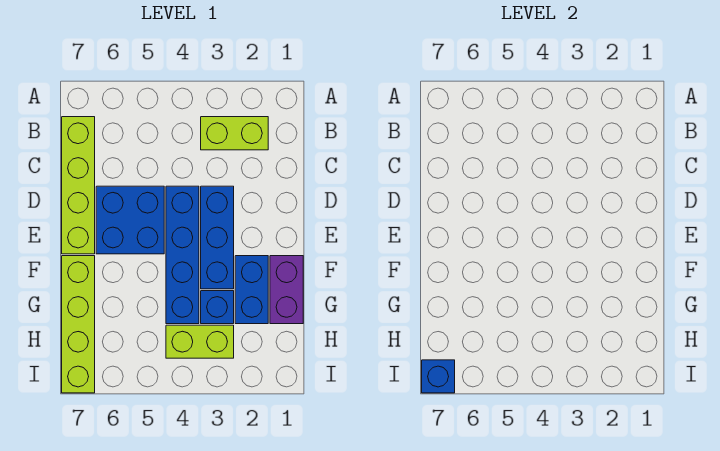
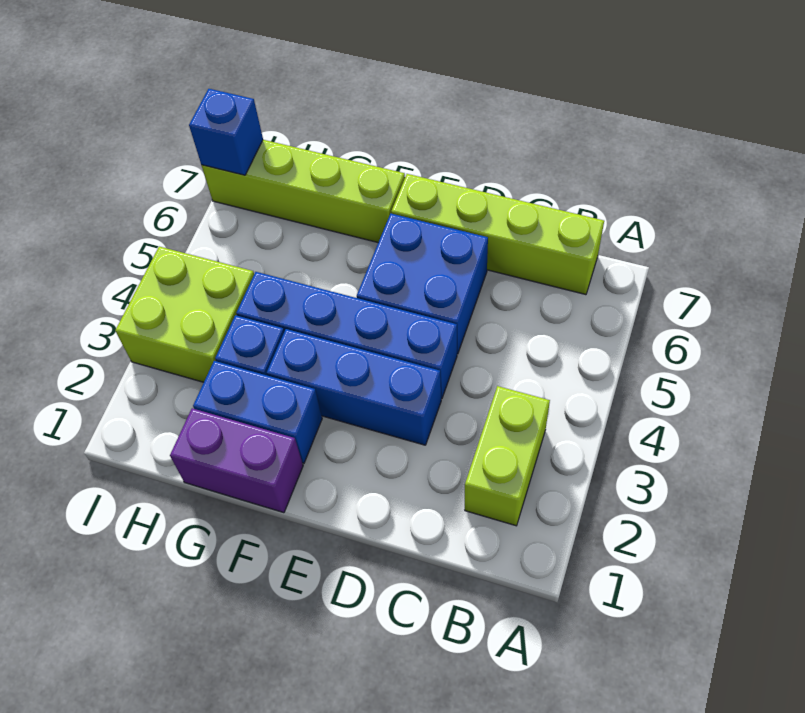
lime 1x2 brick [166,325,234,358] -> lime 2x2 brick [115,247,254,382]

